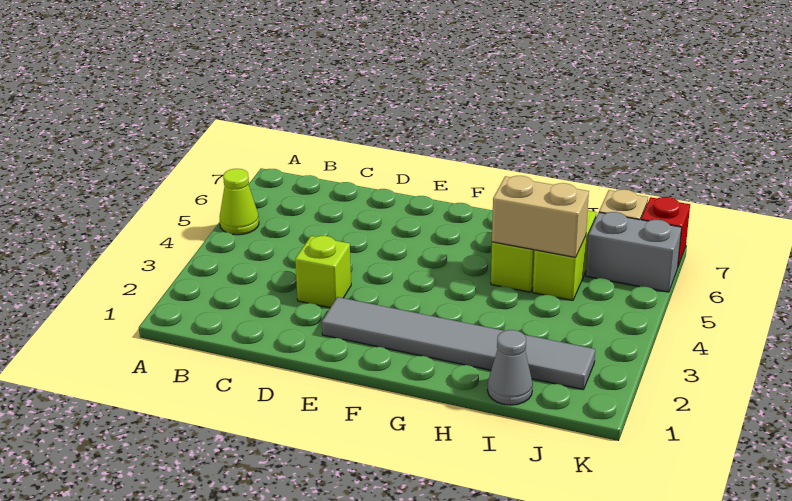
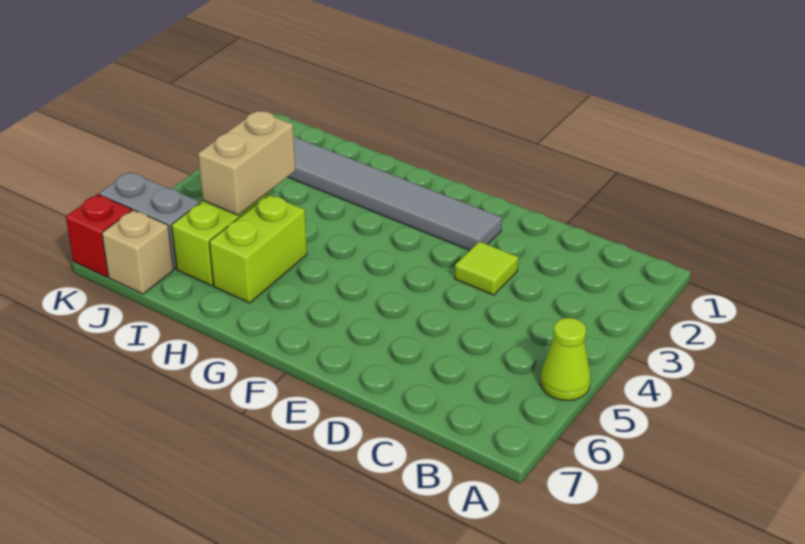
lime 1x1 brick [295,236,351,308] -> lime 1x1 tile [455,241,518,295]
tan 1x2 brick [492,176,589,257] -> tan 1x2 brick turned to [198,111,295,215]
grey 1x1 cone [487,330,533,405] -> none

